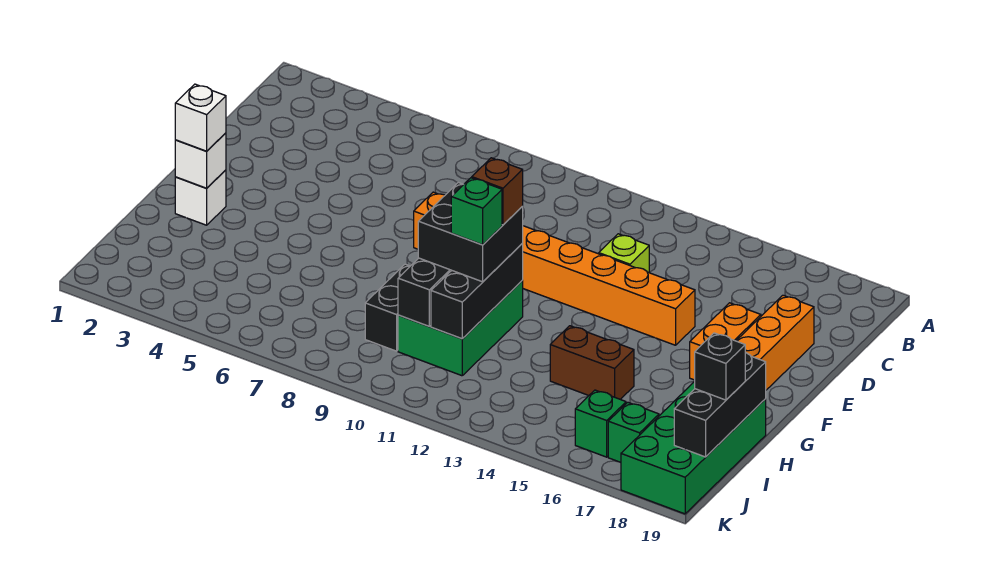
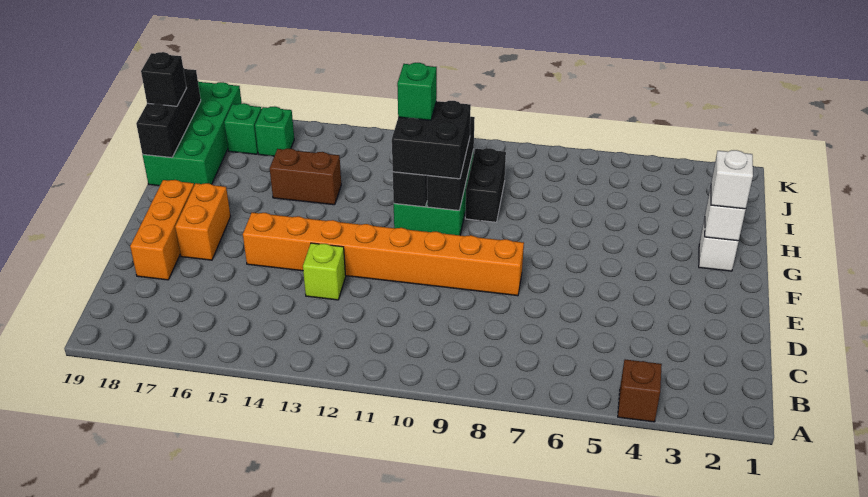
brown 1x1 brick [472,158,523,225] -> brown 1x1 brick moved to [618,359,662,422]

